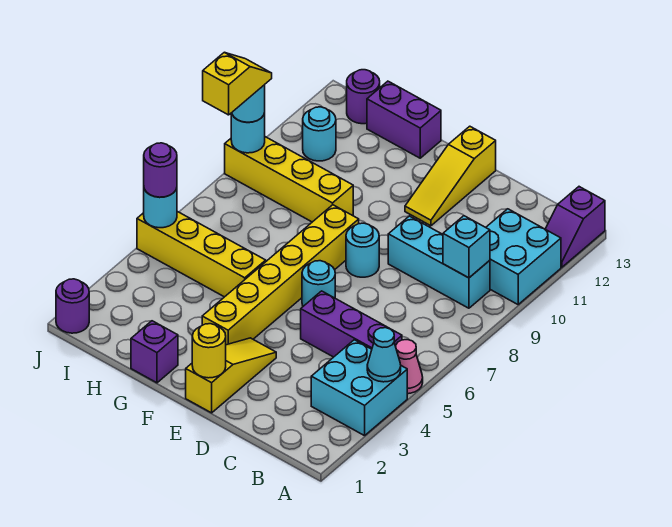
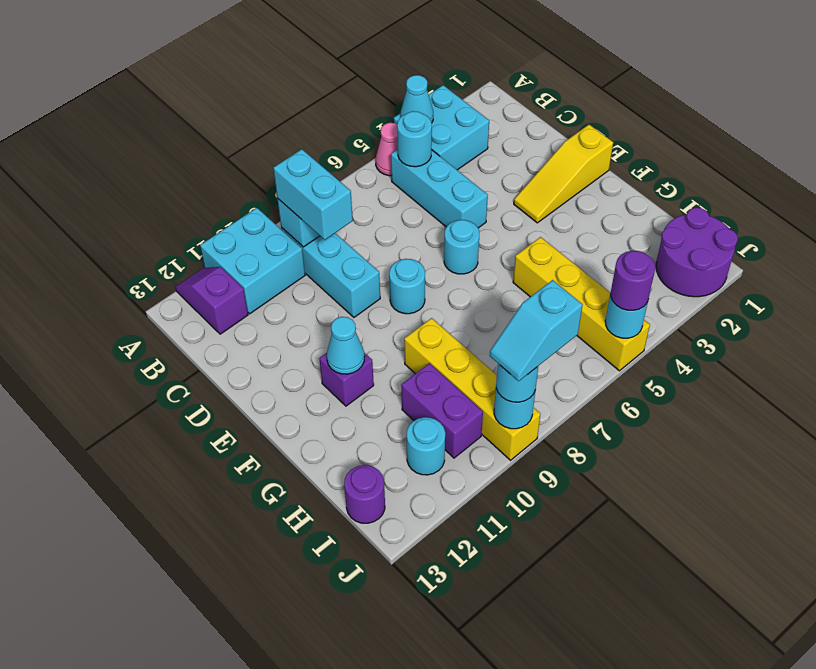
purple 1x2 slope [546,187,605,267] -> purple 1x2 slope turned to [176,267,248,334]
purple 1x3 brick [301,291,402,357] -> cyan 1x3 brick [391,149,488,228]
none -> cyan 1x1 round brick [397,111,432,167]
none -> cyan 1x2 brick [273,149,353,240]
yellow 1x1 round brick [192,324,226,378] -> none
yellow 1x3 slope [405,126,496,226] -> none
yellow 1x6 brick [202,205,359,345] -> none
none -> cyan 1x1 cone [327,317,365,374]
purple 1x1 brick [131,321,178,383] -> purple 1x1 brick moved to [319,353,374,406]
purple 1x2 brick [367,81,441,158] -> purple 1x2 brick moved to [401,363,483,458]
purple 1x1 round brick [56,279,89,333] -> purple 2x2 round brick [656,208,738,297]
yellow 1x2 slope [203,52,272,115] -> cyan 1x2 slope [490,280,582,381]

